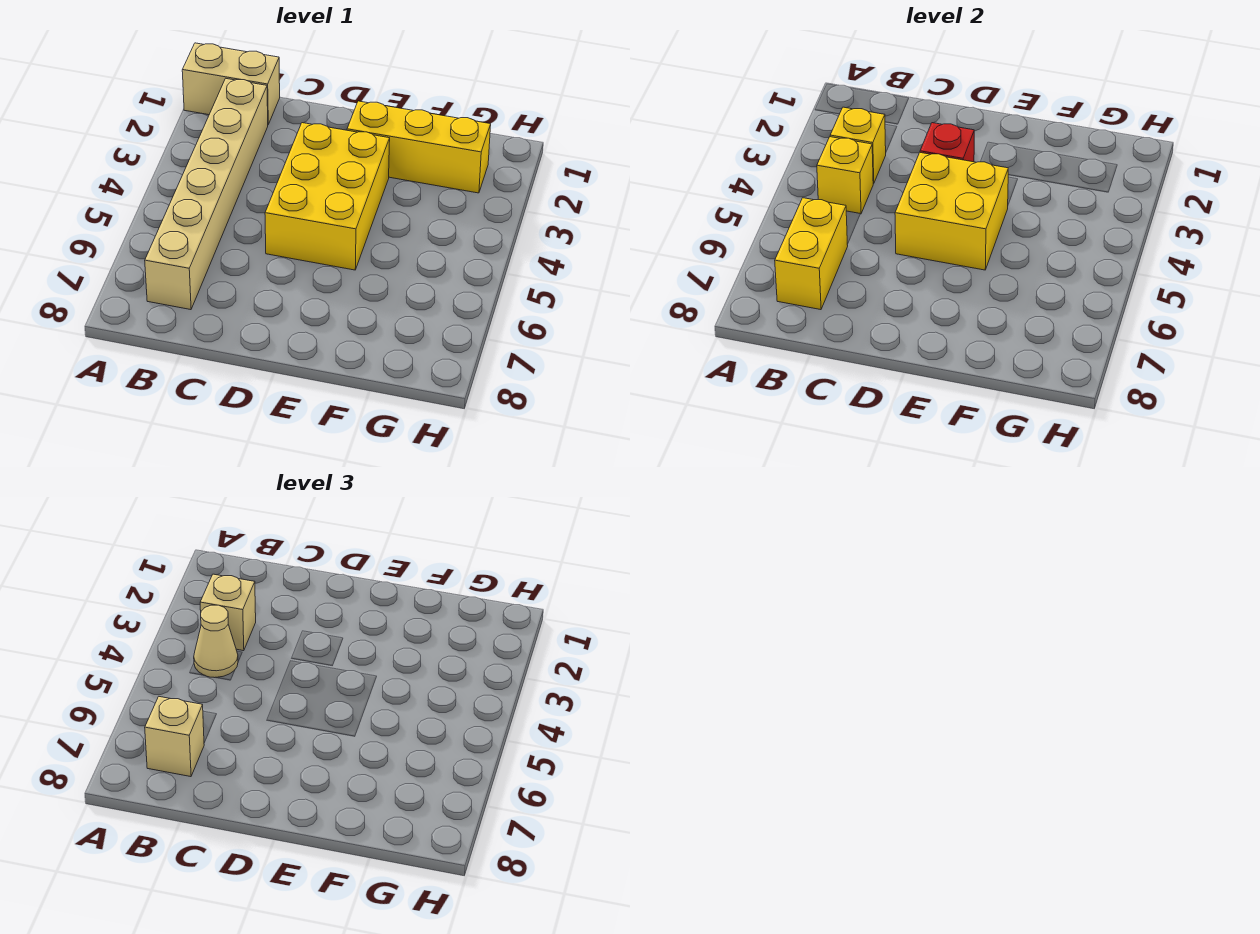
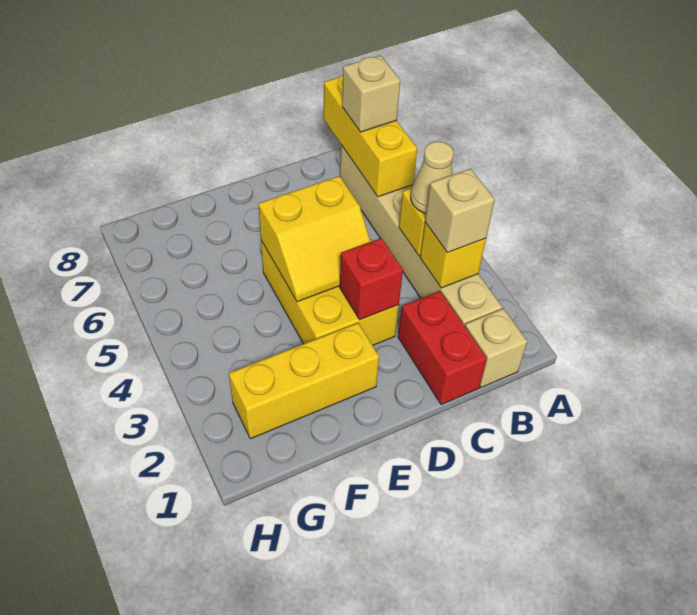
tan 1x2 brick [182,43,280,124] -> tan 1x1 brick [465,308,527,387]
yellow 1x2 brick [775,198,848,310] -> yellow 1x3 brick [324,75,417,197]
none -> red 1x2 brick [398,291,487,405]
yellow 2x2 brick [895,153,1008,270] -> yellow 2x2 slope [258,176,371,302]

